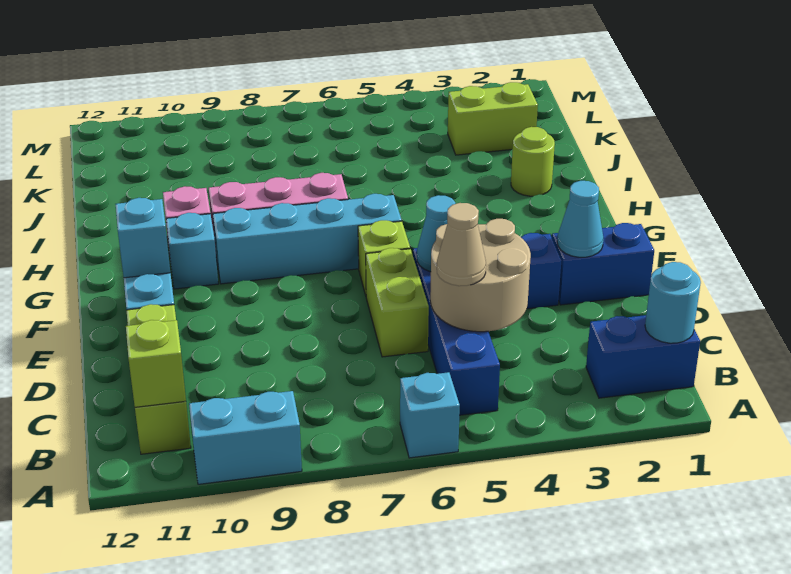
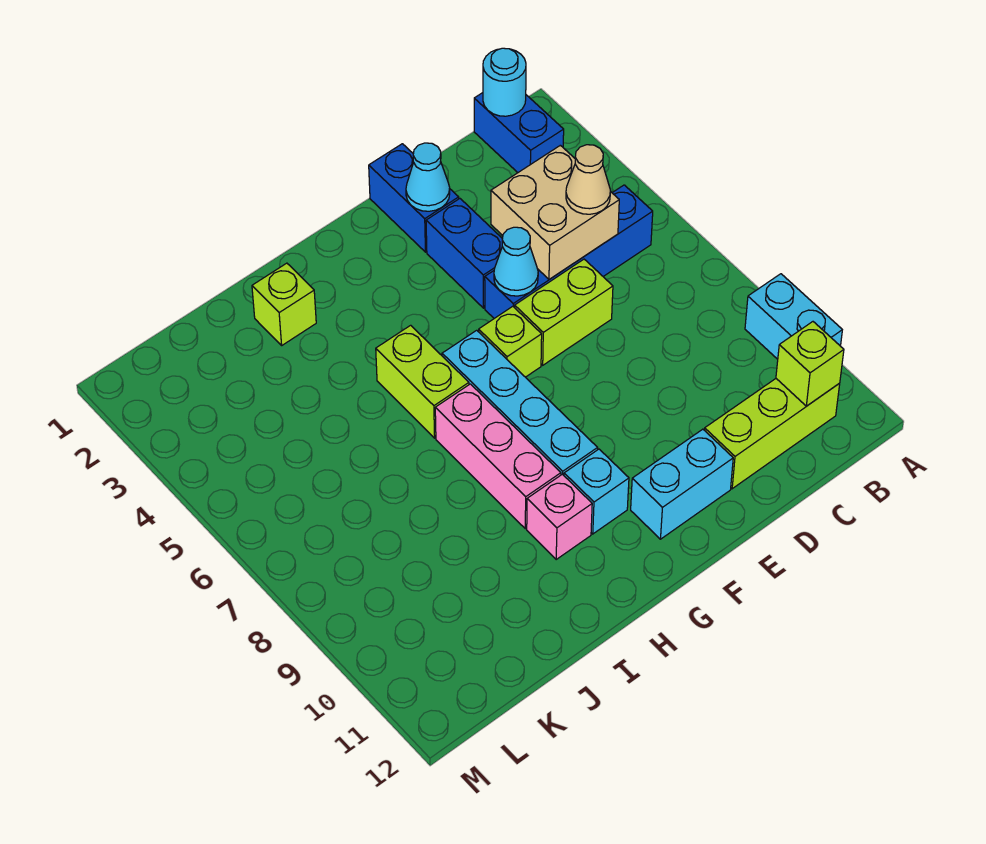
cyan 1x1 brick [400,372,460,458] -> none
tan 2x2 round brick [430,219,531,332] -> tan 2x2 brick [491,145,619,279]
cyan 1x1 brick [116,198,170,278] -> none
lime 1x1 round brick [511,127,555,196] -> lime 1x1 brick [252,263,316,345]
lime 1x2 brick [448,82,538,155] -> lime 1x2 brick moved to [376,325,469,438]

